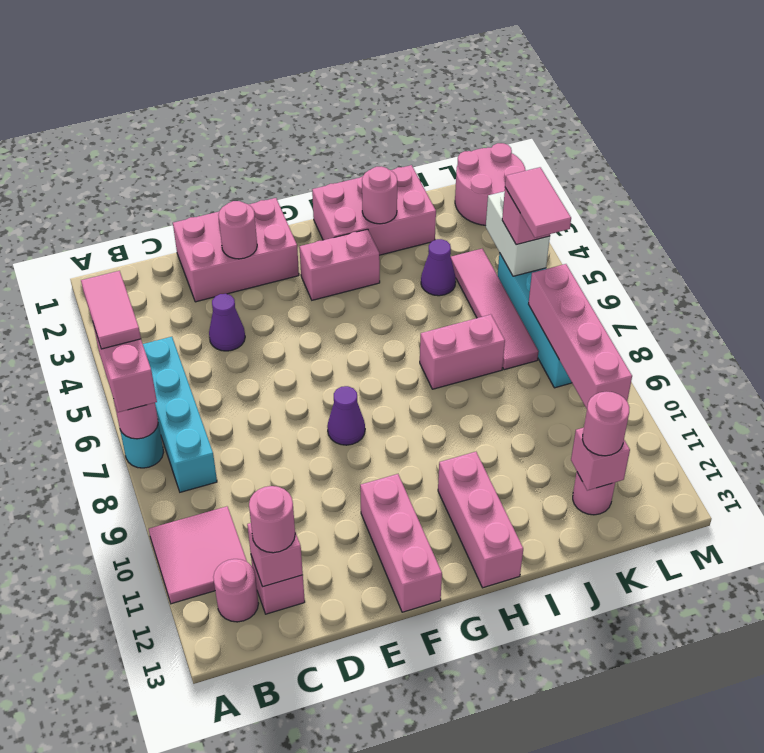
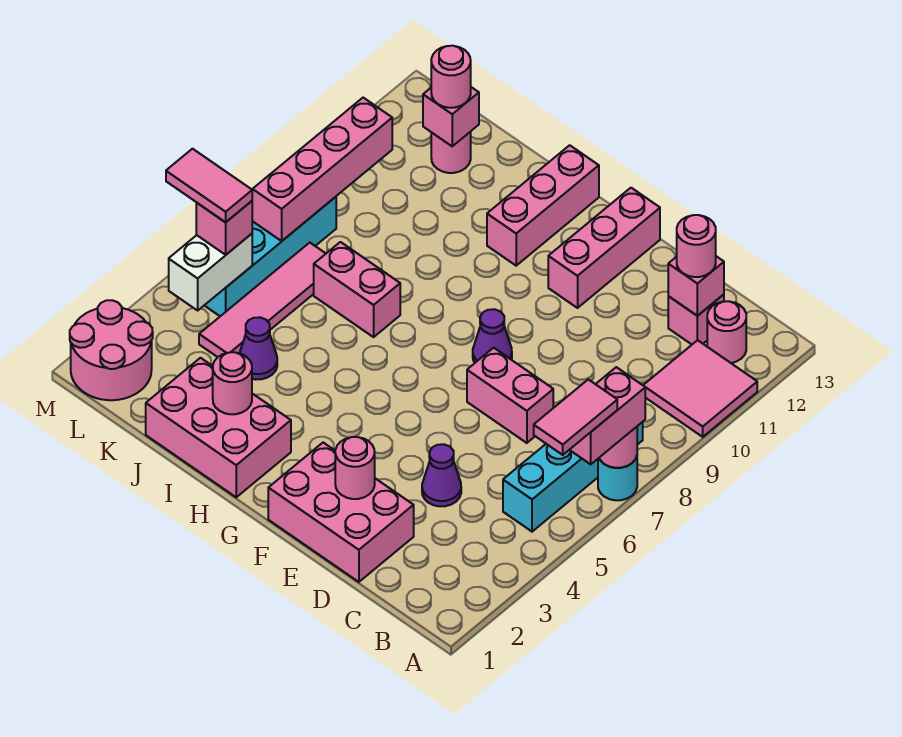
pink 1x2 brick [300,229,380,300] -> pink 1x2 brick moved to [467,348,553,443]
pink 1x2 tile [505,167,571,238] -> pink 1x2 tile turned to [166,149,252,222]

